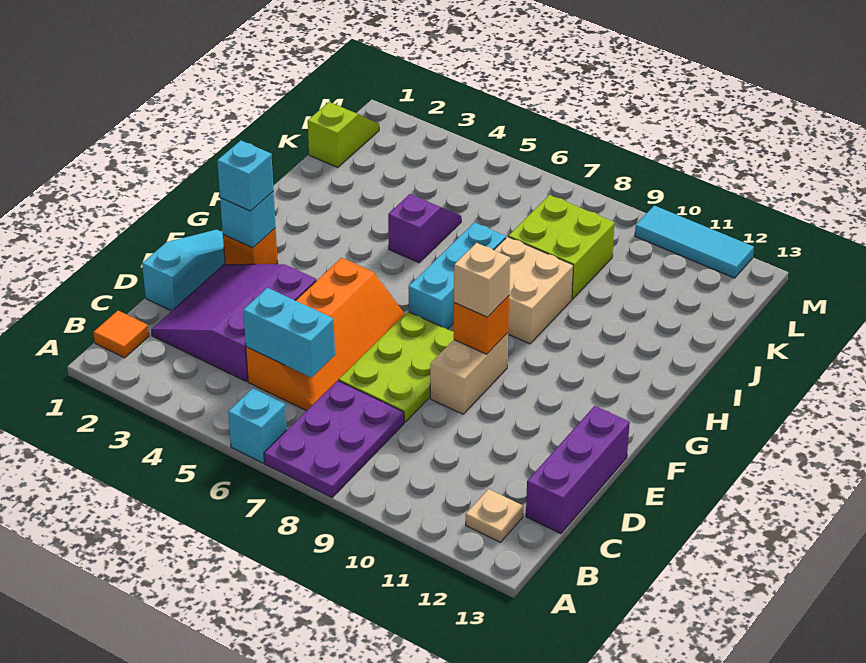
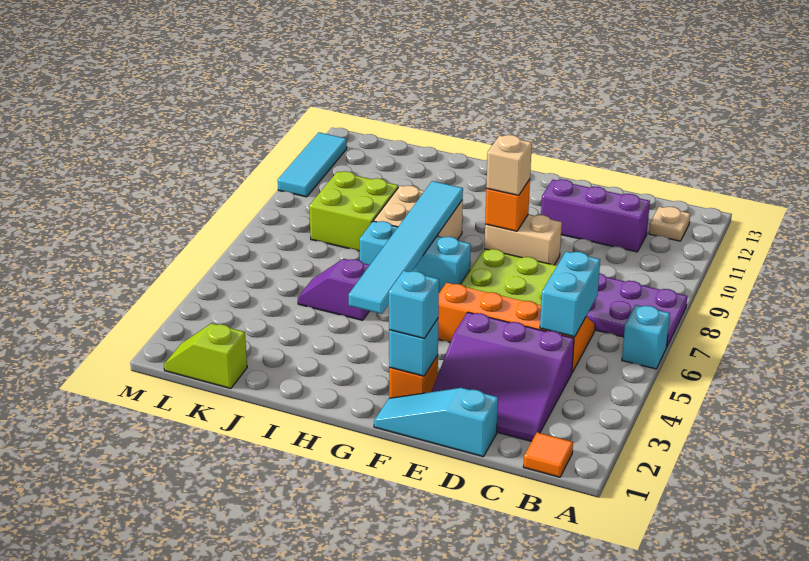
purple 1x3 brick [526,406,630,534] -> purple 1x3 brick moved to [541,179,650,252]
none -> cyan 1x6 tile [349,181,463,314]

